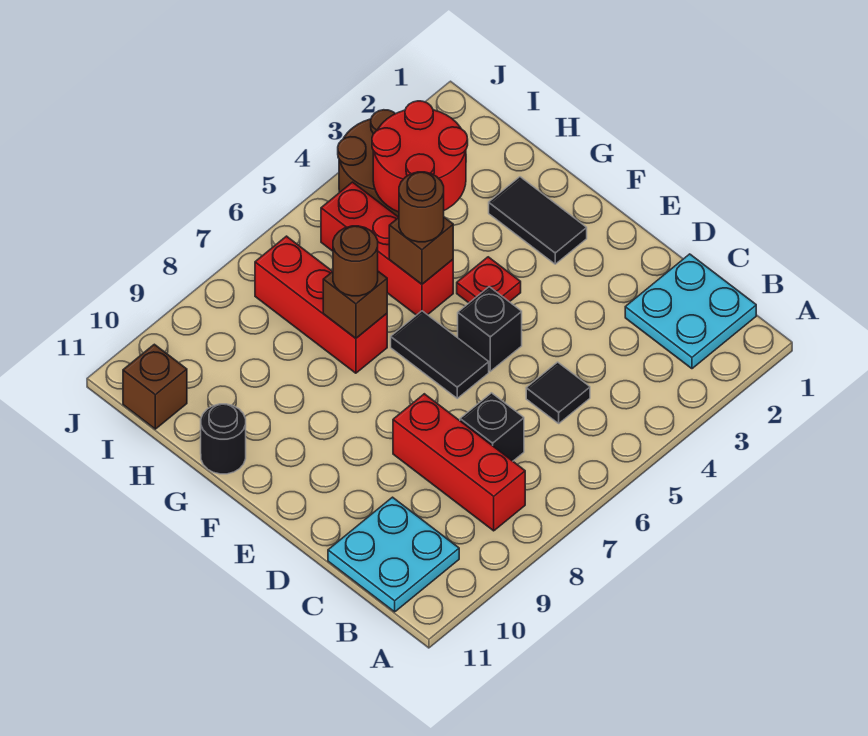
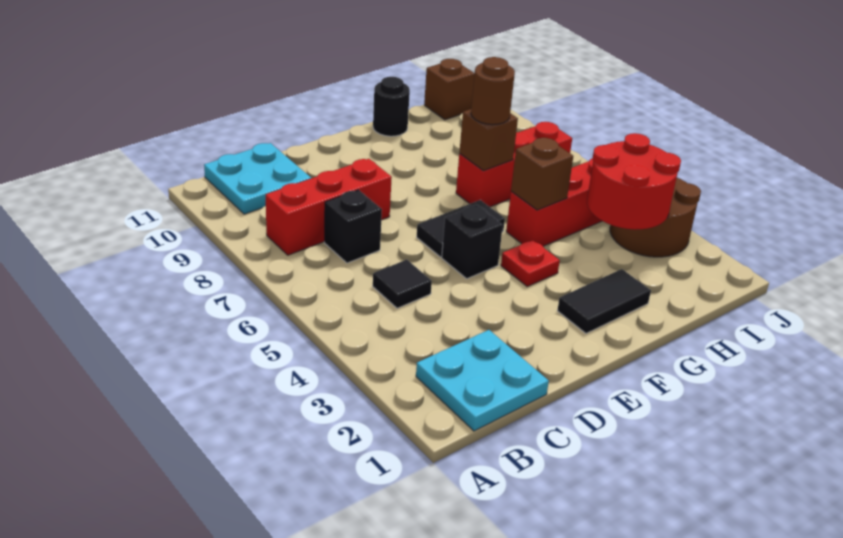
brown 1x1 round brick [399,172,444,242] -> none

